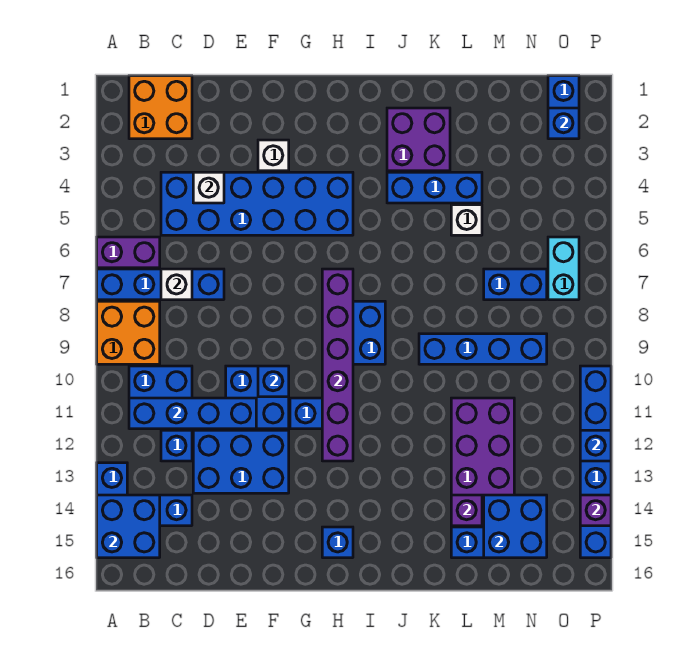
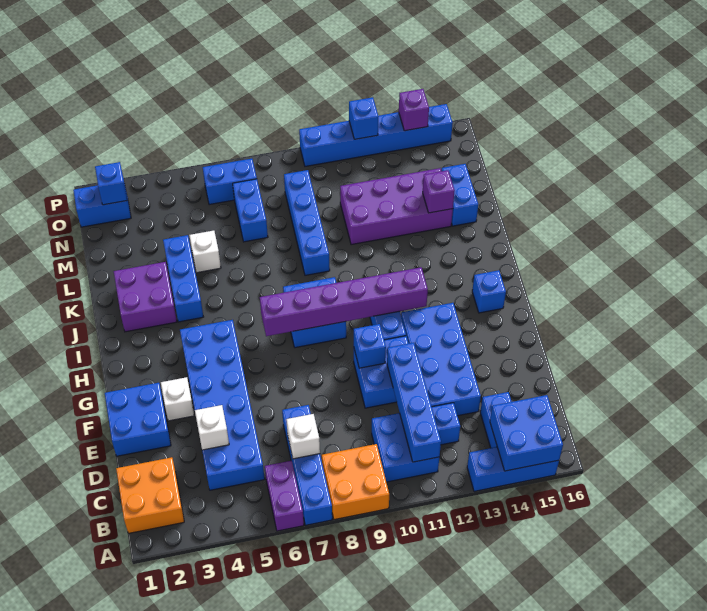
blue 2x3 brick [193,430,289,493] -> blue 2x4 brick [401,303,481,416]
blue 2x2 brick [484,495,547,558] -> blue 2x2 brick moved to [105,383,171,456]
cyan 1x2 brick [548,237,579,300] -> blue 1x2 brick [203,159,257,205]

